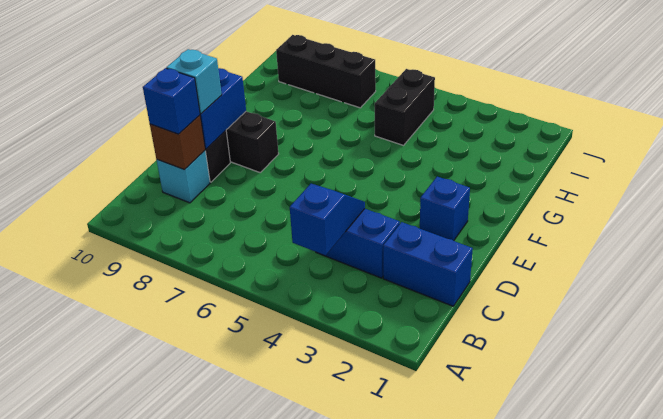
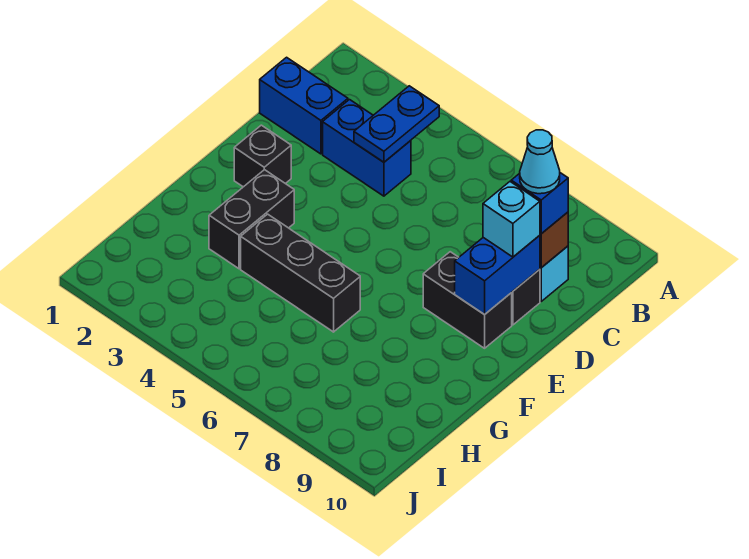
blue 1x2 slope [290,184,365,255] -> blue 1x2 plate [354,86,439,162]
none -> cyan 1x1 cone [520,130,560,194]
blue 1x1 brick [420,177,470,240] -> black 1x1 brick [234,125,291,187]
black 1x2 brick [375,69,435,145] -> black 1x2 brick moved to [209,170,294,269]
black 1x3 brick [276,35,376,108] -> black 1x3 brick moved to [241,214,360,332]

